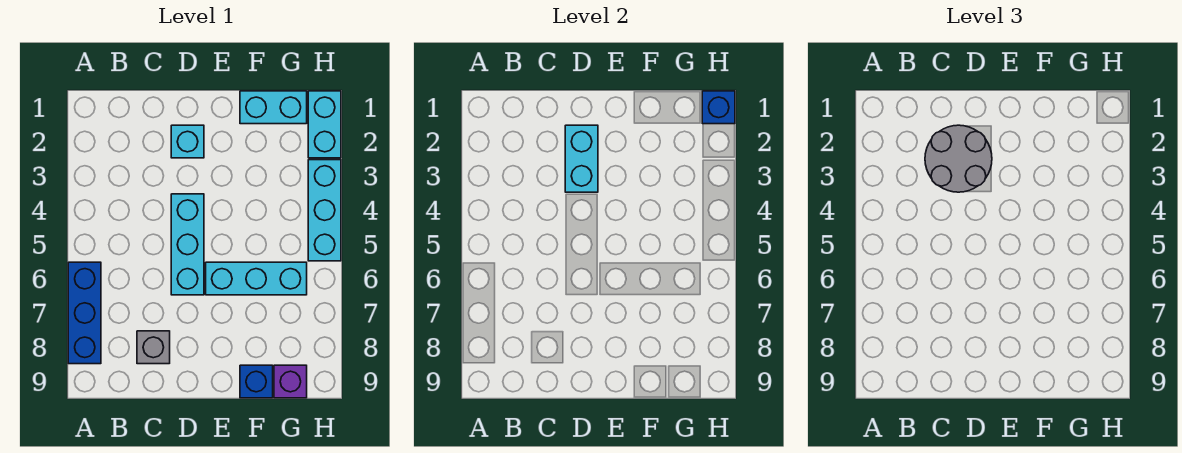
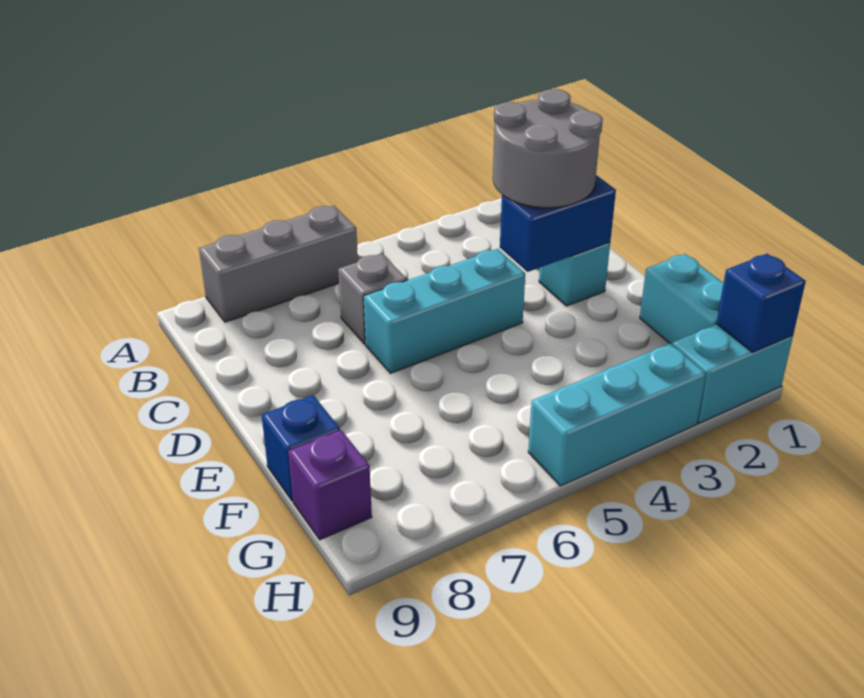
blue 1x3 brick [68,262,101,364] -> grey 1x3 brick [199,206,358,322]
grey 1x1 brick [137,331,170,364] -> grey 1x1 brick moved to [338,254,407,344]
cyan 1x2 brick [565,125,598,192] -> blue 1x2 brick [500,175,616,272]
cyan 1x3 brick [206,262,307,295] -> none

